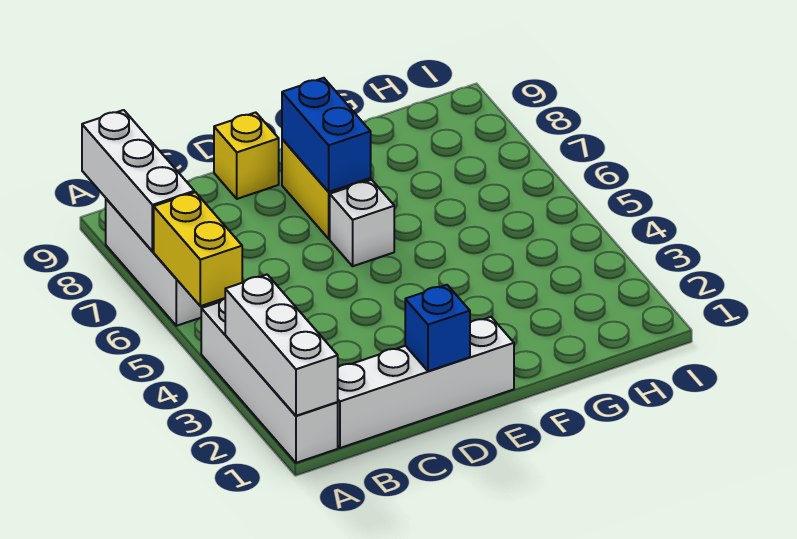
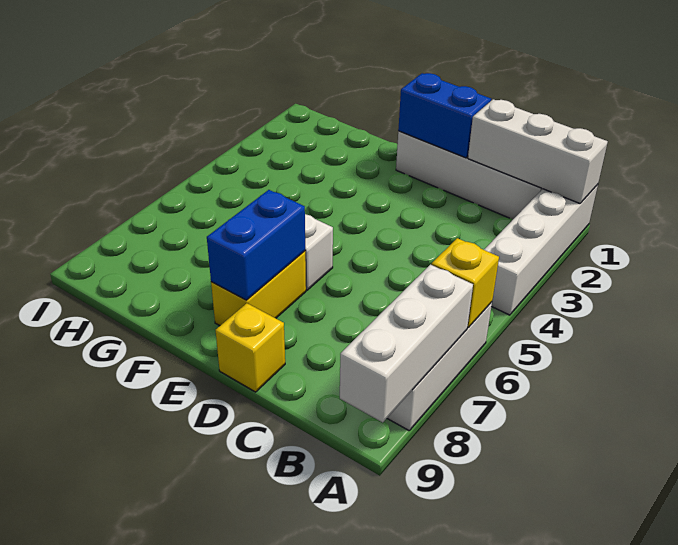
white 1x3 brick [225,275,338,416] -> white 1x3 brick turned to [468,99,608,203]
yellow 1x2 brick [154,192,242,306] -> yellow 1x1 brick [432,238,499,328]
blue 1x1 brick [405,285,470,371] -> blue 1x2 brick [398,73,491,158]

